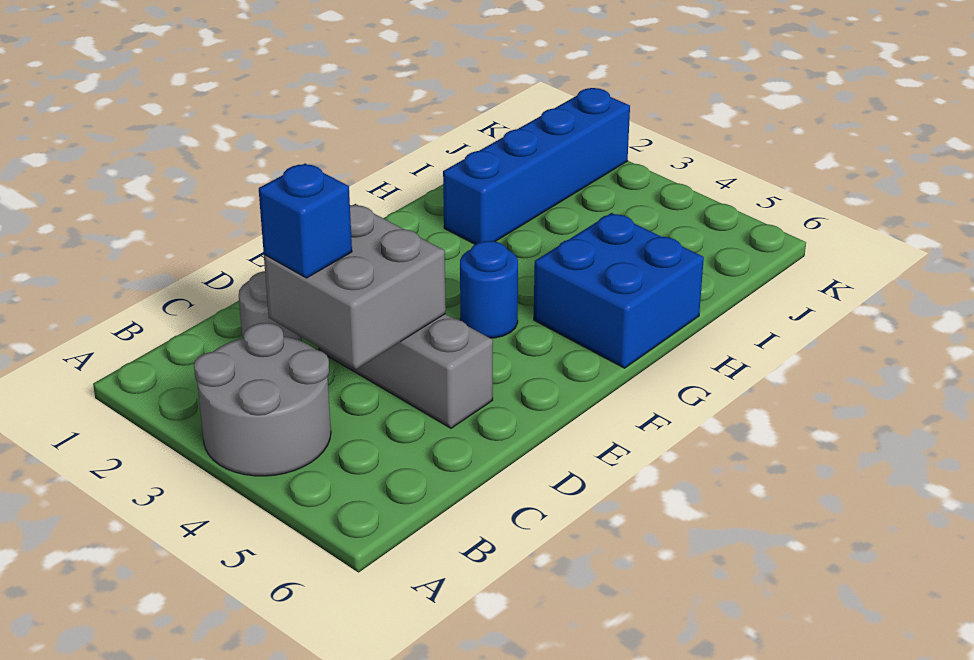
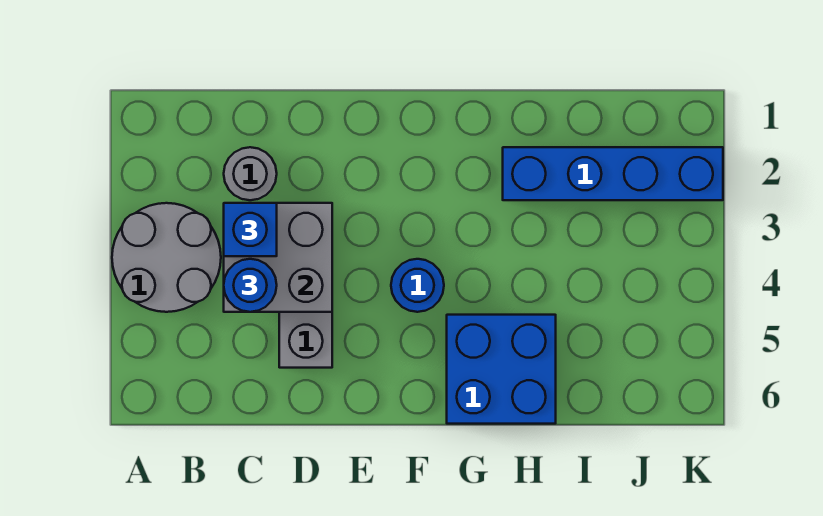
none -> blue 1x1 round brick [224,259,277,312]

